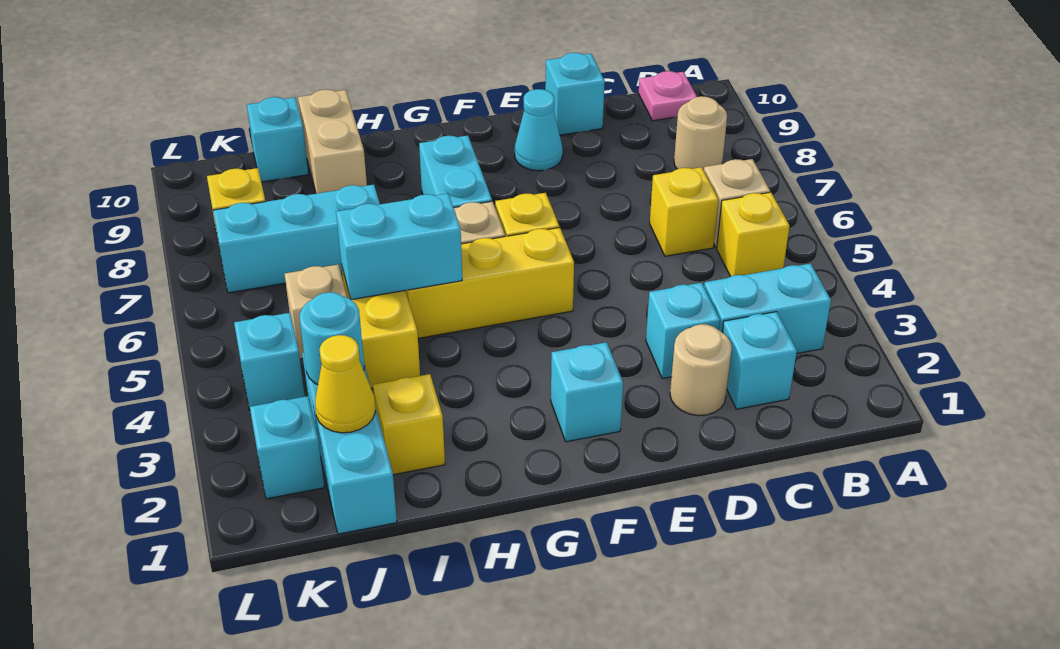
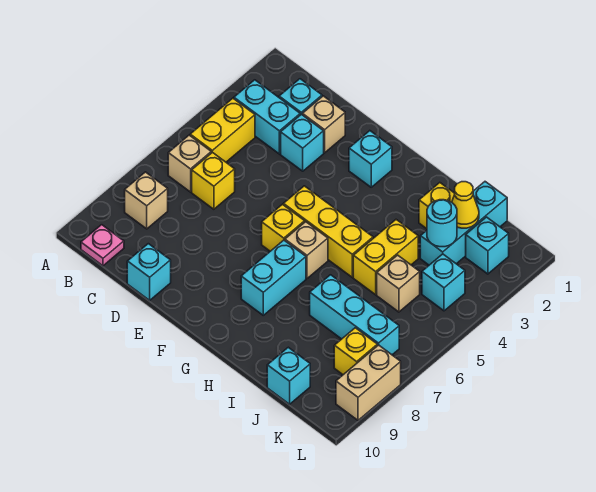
yellow 1x1 brick [717,192,790,277] -> yellow 1x2 brick [190,98,255,162]
tan 1x1 round brick [674,96,727,170] -> tan 1x1 brick [125,172,168,229]
tan 1x1 round brick [670,324,732,416] -> tan 1x1 brick [302,96,345,153]
cyan 1x1 cone [515,89,563,171] -> none
cyan 1x2 brick [336,194,462,300] -> none
tan 1x2 brick [298,89,367,194] -> tan 1x2 brick moved to [336,345,401,420]

